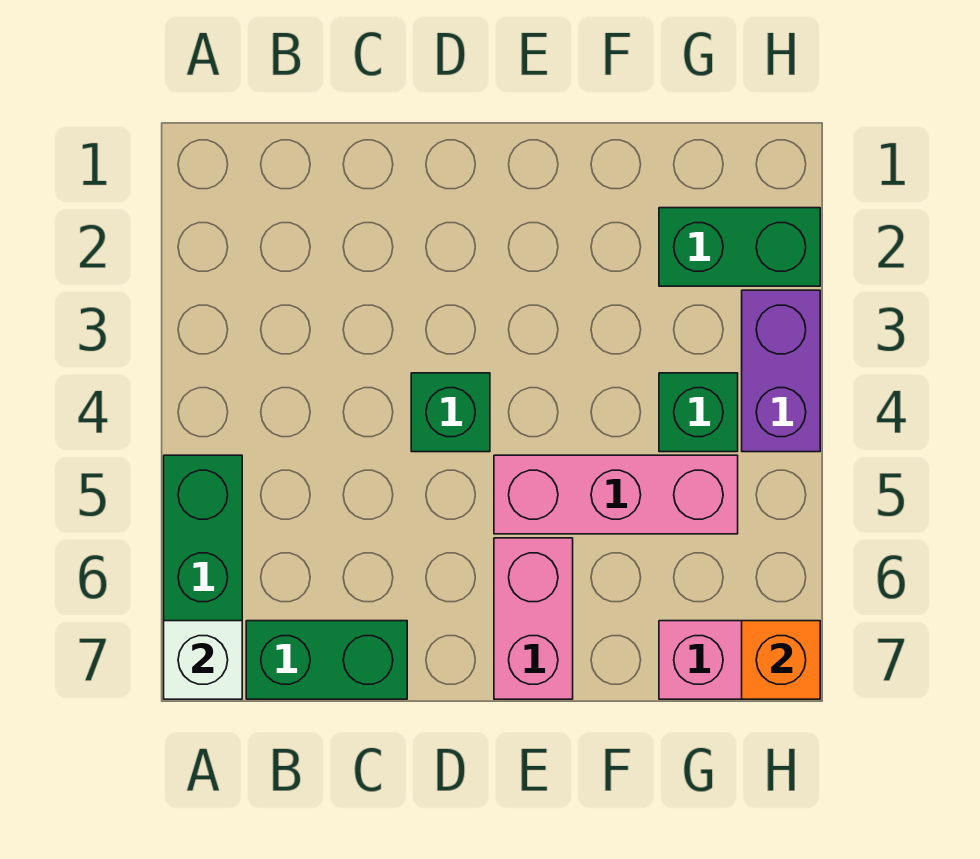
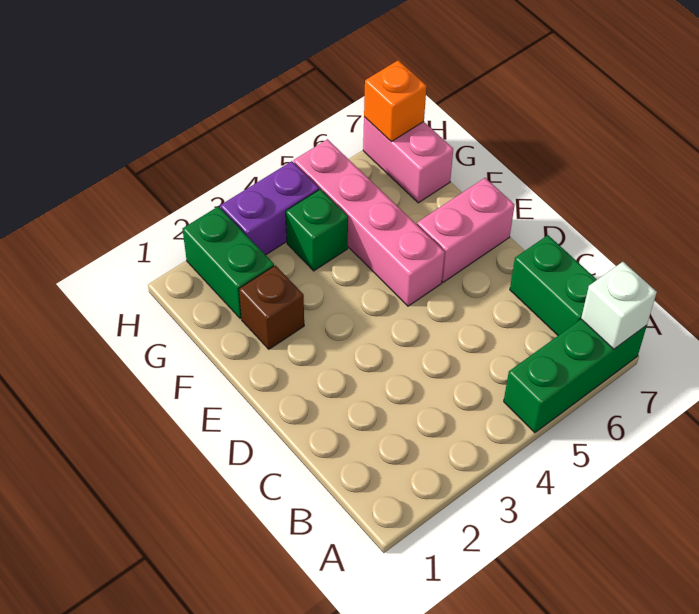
green 1x1 brick [411,373,490,452] -> none
pink 1x3 brick [494,455,738,534] -> pink 1x4 brick [294,139,445,306]
none -> brown 1x1 brick [239,265,304,349]

